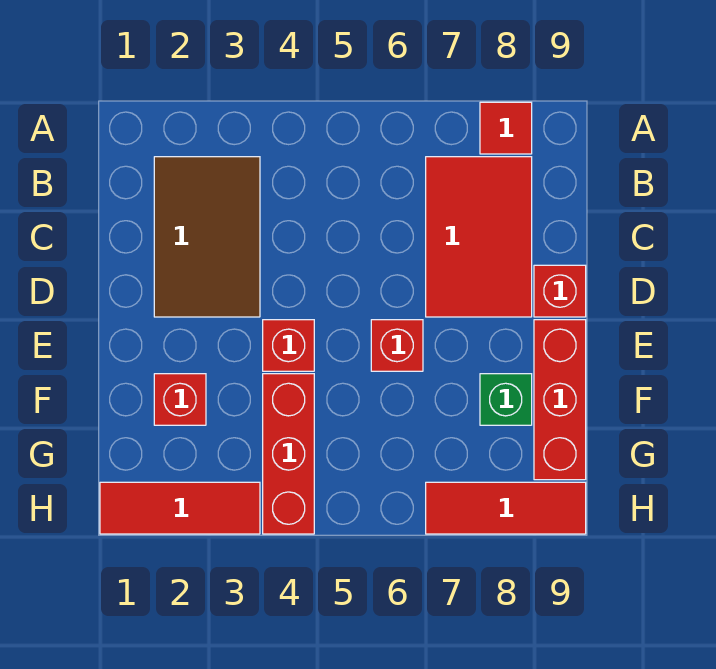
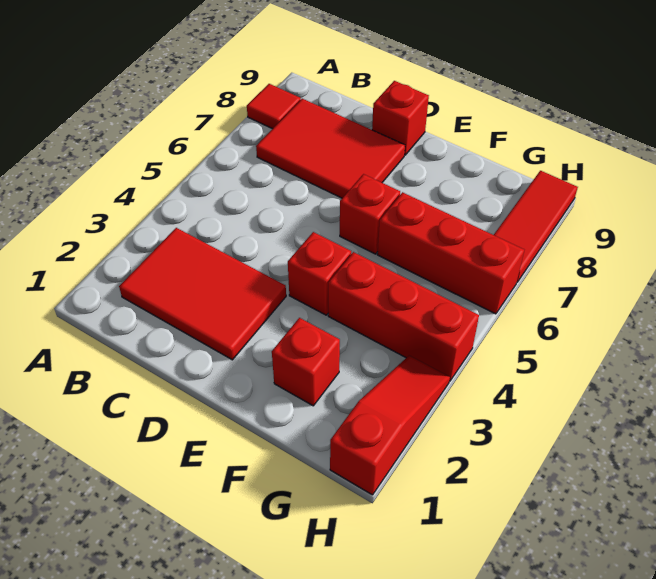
brown 2x3 tile [154,157,260,317] -> red 2x3 tile [119,228,286,360]
red 1x3 brick [534,320,586,480] -> red 1x3 brick moved to [377,192,524,314]
green 1x1 brick [480,374,532,425] -> none
red 1x3 tile [100,482,260,534] -> red 1x3 slope [330,356,450,495]

